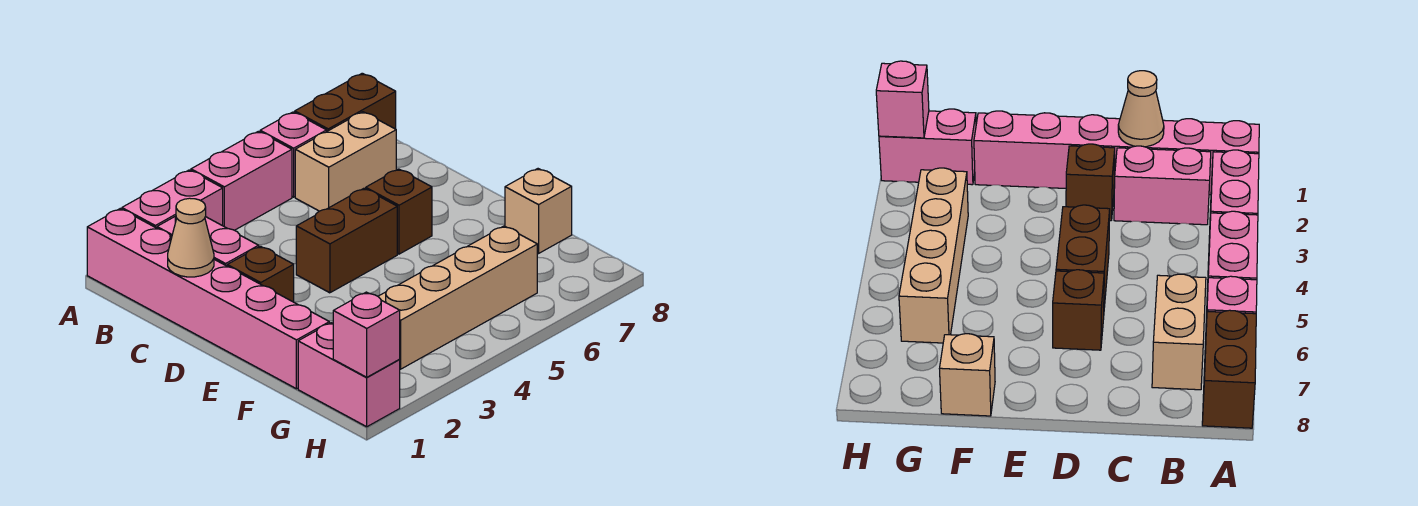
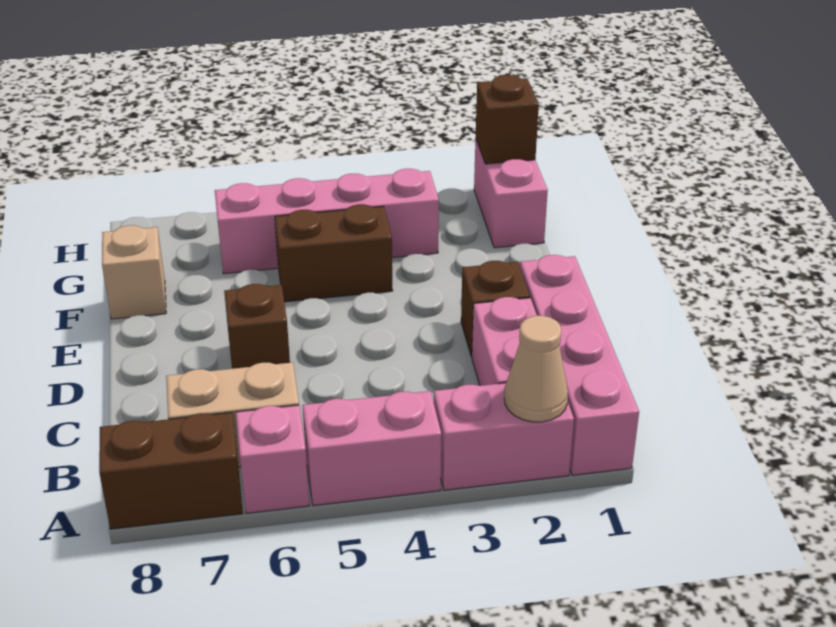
pink 1x6 brick [87,209,329,389] -> pink 1x4 brick [520,255,639,475]
tan 1x1 cone [168,198,214,277] -> tan 1x1 cone moved to [504,316,568,422]
brown 1x2 brick [296,188,397,293] -> brown 1x2 brick moved to [275,204,393,302]
tan 1x4 brick [378,226,537,369] -> pink 1x4 brick [215,169,439,274]
pink 1x1 brick [333,292,400,377] -> brown 1x1 brick [476,75,539,164]

